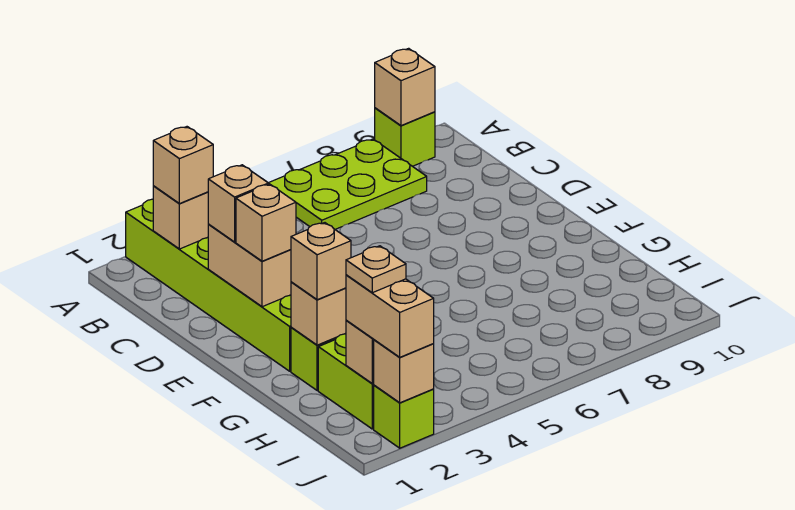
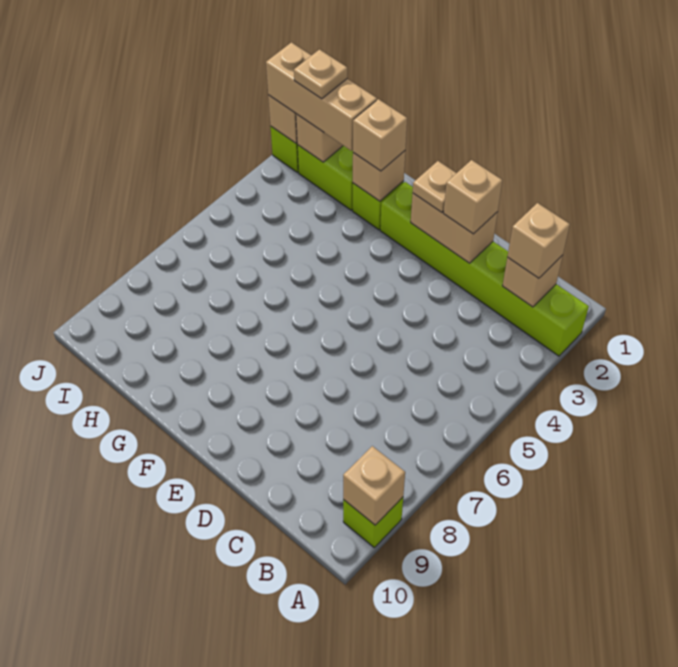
lime 2x3 plate [268,139,427,229] -> none
tan 1x1 brick [236,184,296,261] -> tan 1x1 plate [413,161,456,212]
tan 1x2 brick [346,275,434,357] -> tan 1x3 brick [266,42,377,151]

